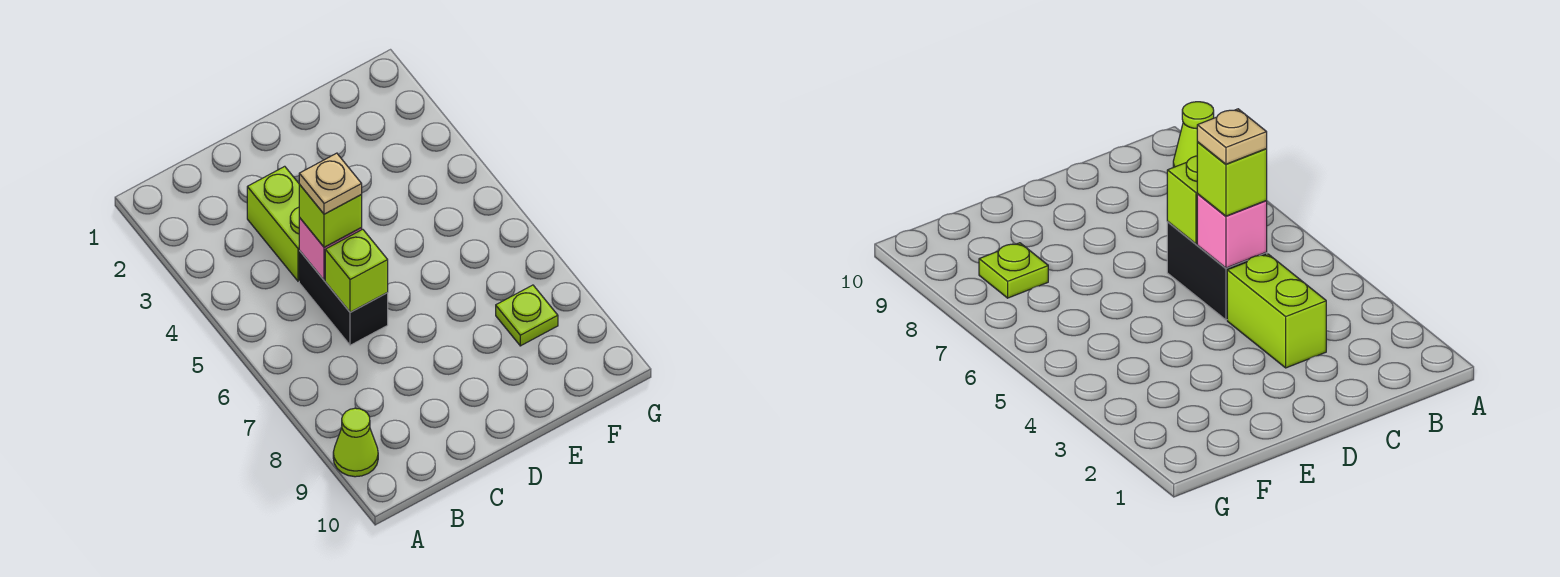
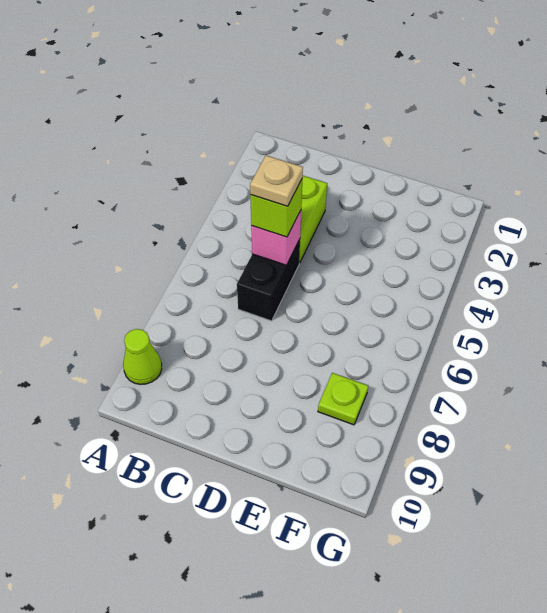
lime 1x1 brick [325,229,388,312] -> none

